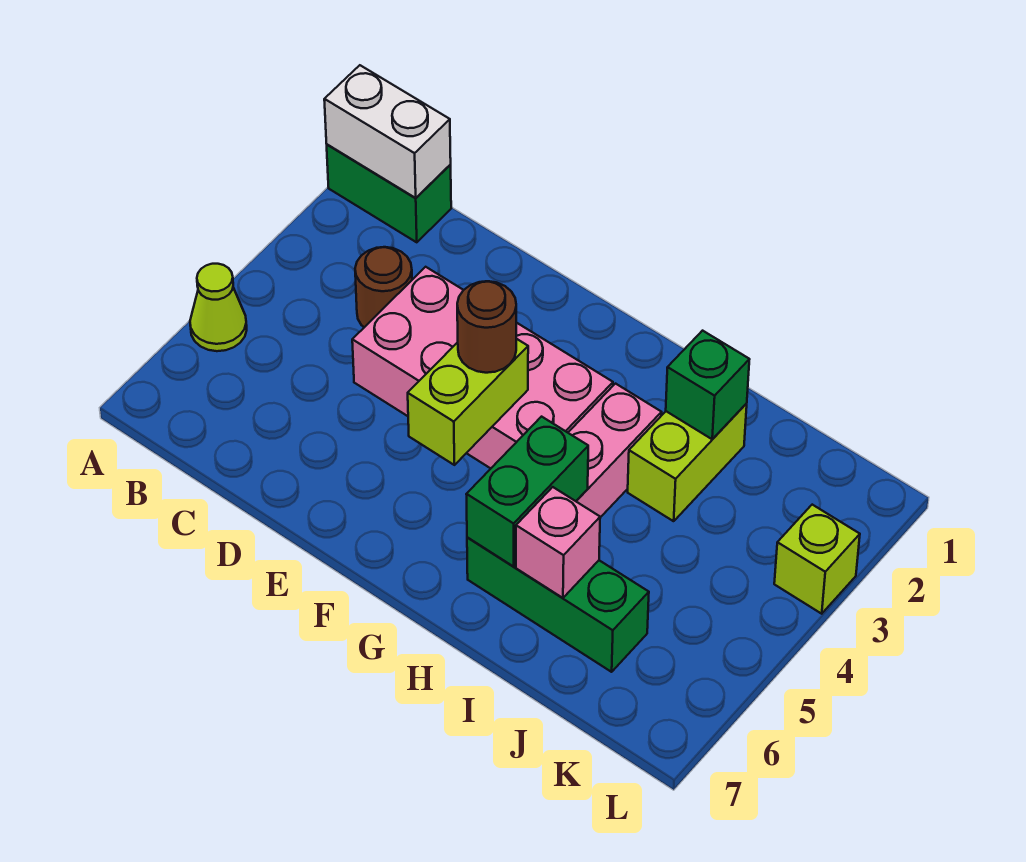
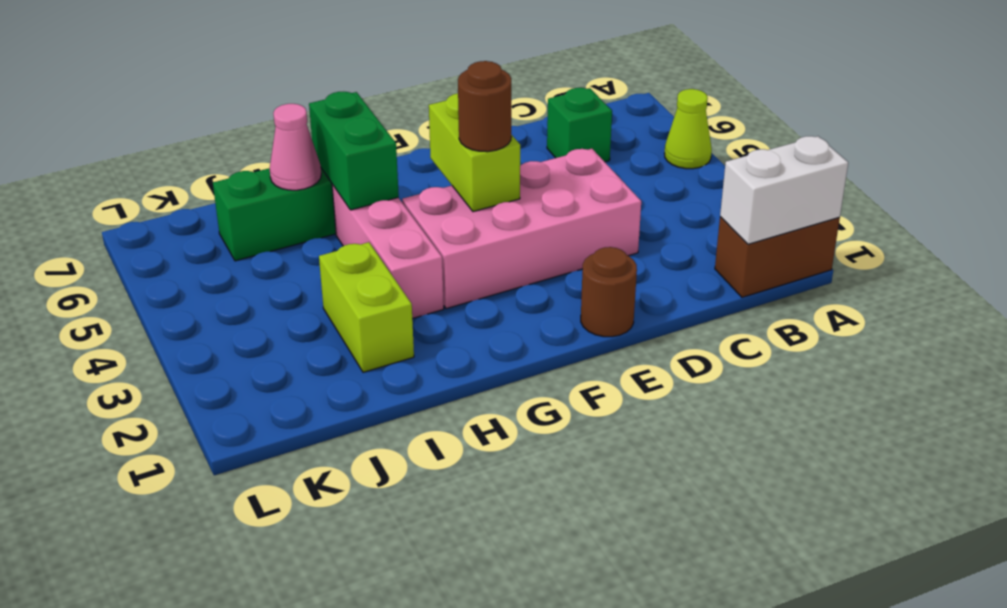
green 1x2 brick [327,145,451,242] -> brown 1x2 brick [715,217,840,297]
brown 1x1 round brick [355,247,412,327] -> brown 1x1 round brick moved to [581,247,637,337]
green 1x1 brick [666,331,750,439] -> green 1x1 brick moved to [547,88,612,162]
pink 1x1 brick [516,487,600,598] -> pink 1x1 cone [270,104,321,190]
lime 1x1 brick [774,505,860,614] -> none

